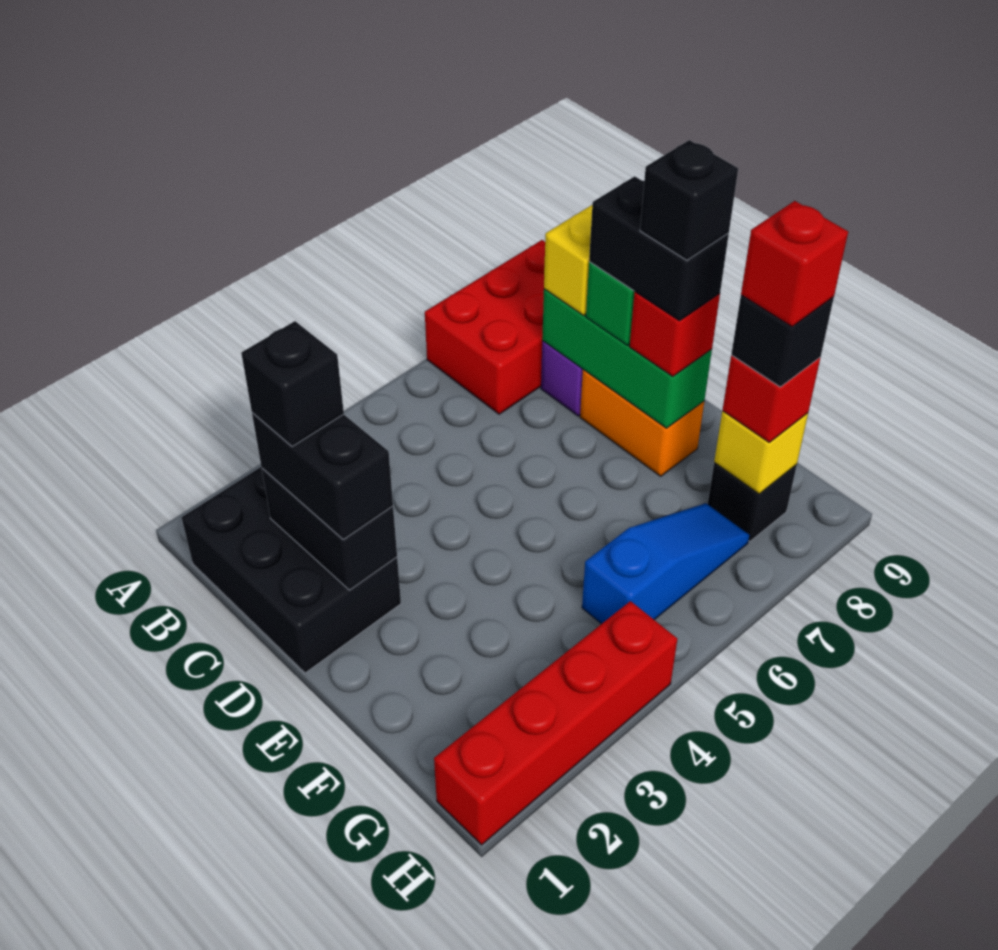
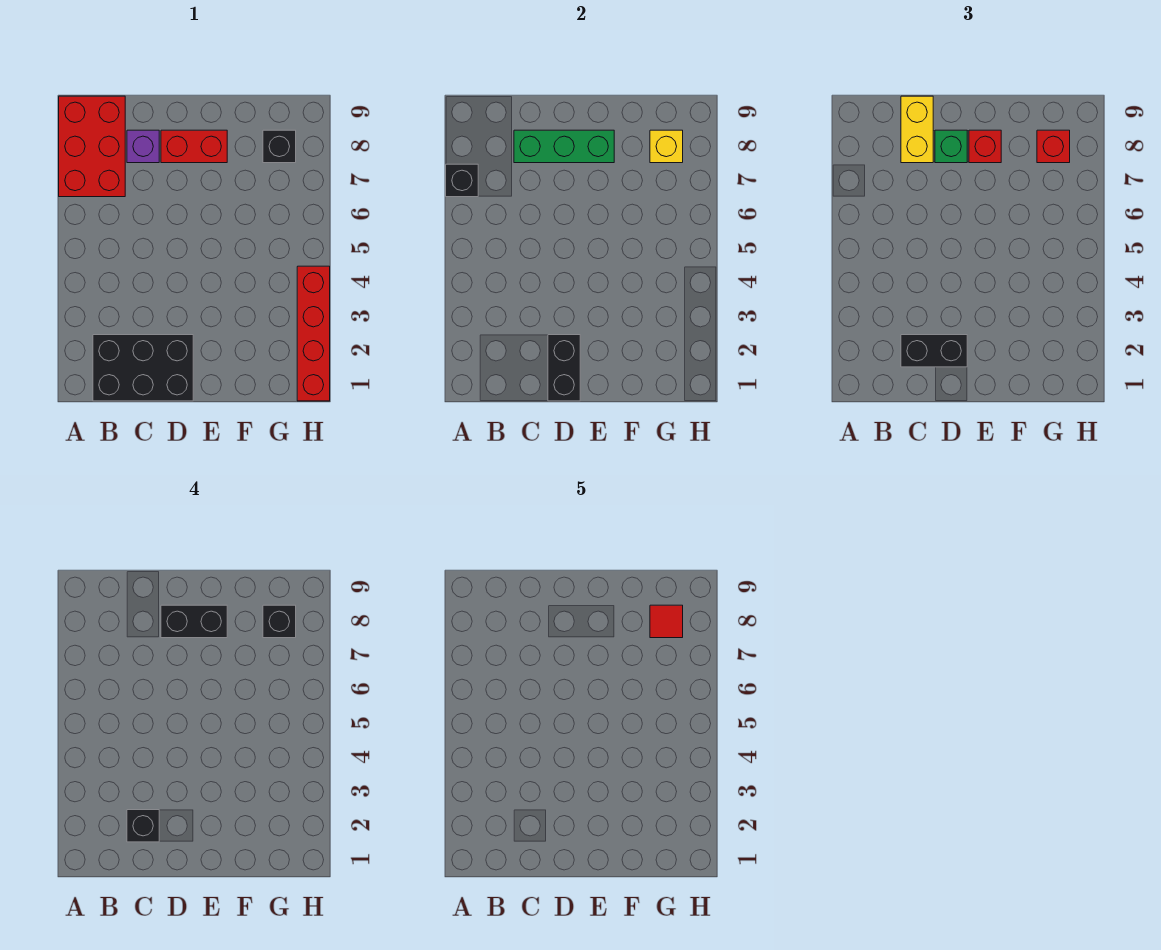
black 1x2 brick [262,468,397,590] -> black 1x2 brick turned to [548,335,580,401]
orange 1x2 brick [580,370,704,476] -> red 1x2 brick [161,130,227,163]
black 1x1 brick [640,140,738,260] -> black 1x1 brick moved to [446,164,478,197]
blue 1x3 slope [582,503,749,624] -> none
red 1x1 brick [741,201,848,327] -> red 1x1 tile [650,605,683,638]

